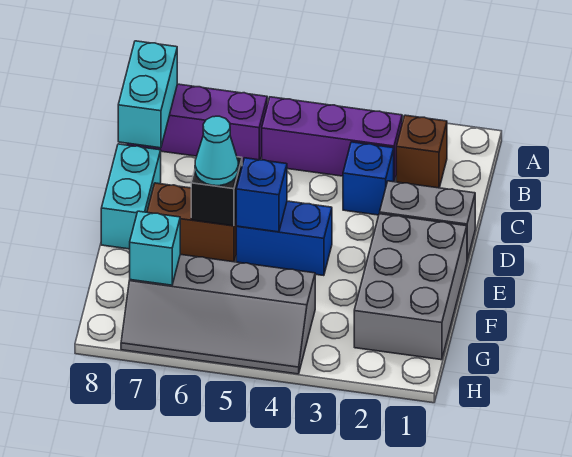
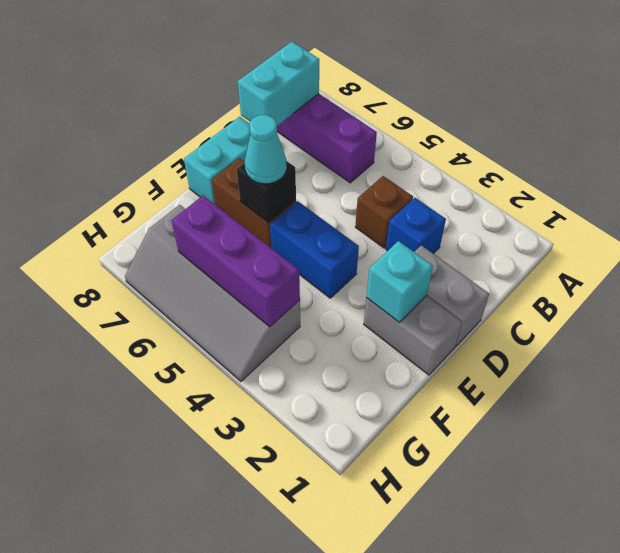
brown 1x1 brick [396,115,447,188] -> brown 1x1 brick moved to [355,176,413,248]
purple 1x3 brick [262,97,402,181] -> purple 1x3 brick moved to [171,196,300,327]
grey 2x3 brick [354,214,467,360] -> grey 1x2 brick [364,296,462,375]
blue 1x1 brick [236,158,287,232] -> none
cyan 1x1 brick [130,211,180,285] -> cyan 1x1 brick moved to [366,241,433,322]

